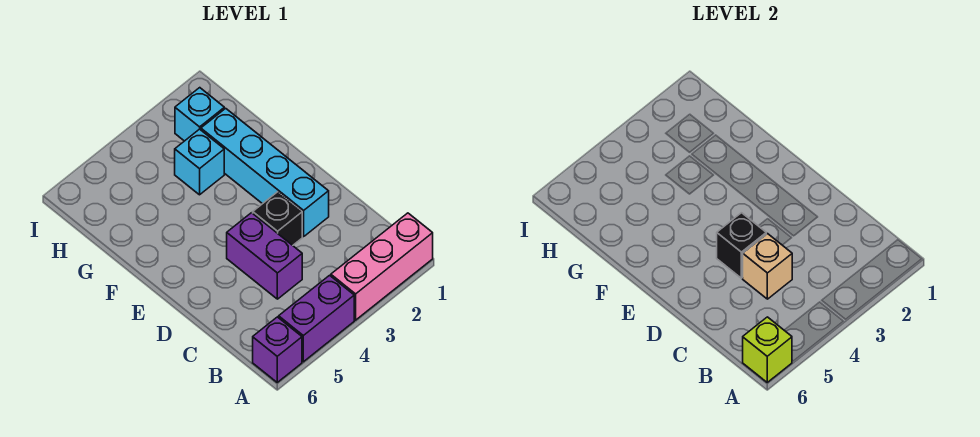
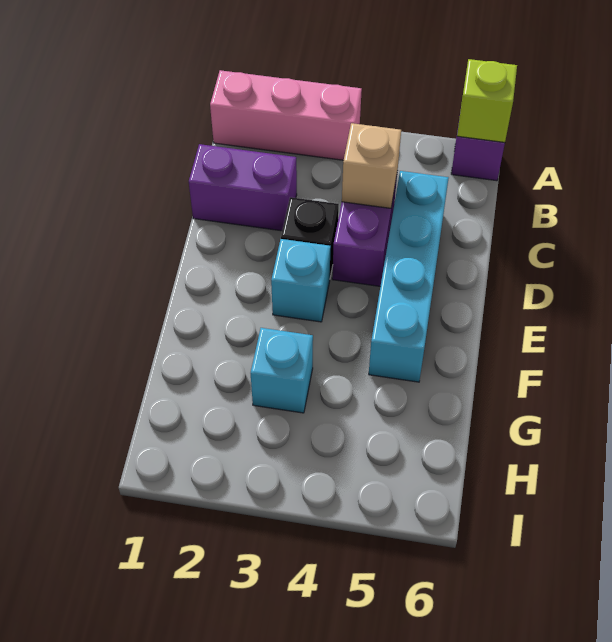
purple 1x2 brick [279,275,354,362] -> purple 1x2 brick moved to [189,144,297,231]
cyan 1x4 brick [201,108,329,236] -> cyan 1x4 brick moved to [369,171,449,382]
black 1x1 brick [717,213,766,278] -> none
cyan 1x1 brick [175,88,224,141] -> cyan 1x1 brick moved to [271,239,331,322]

